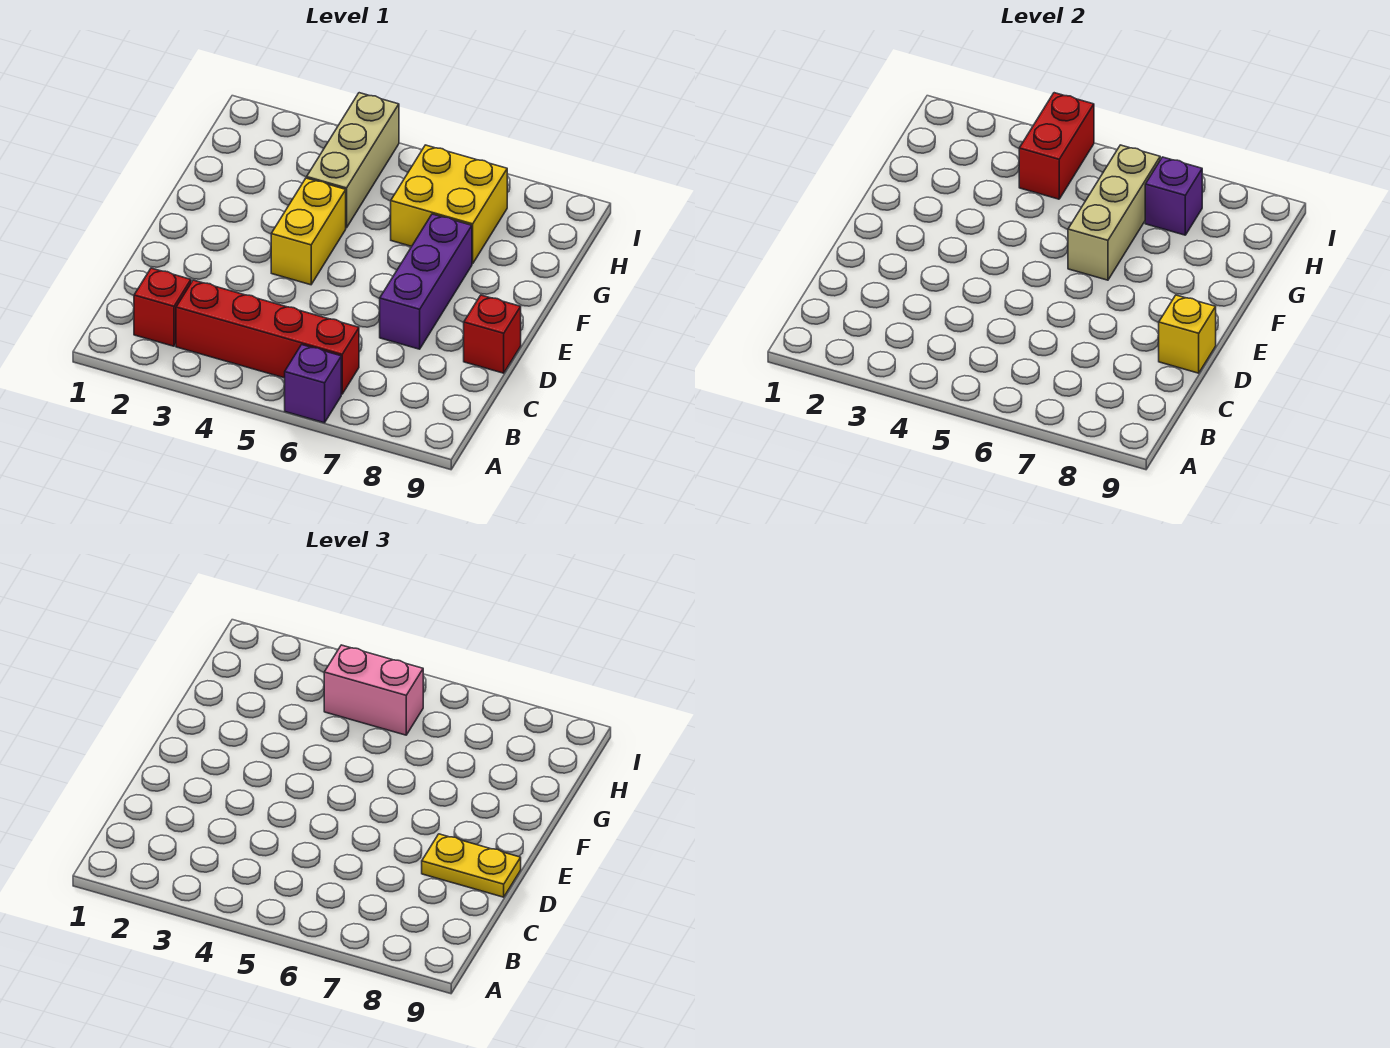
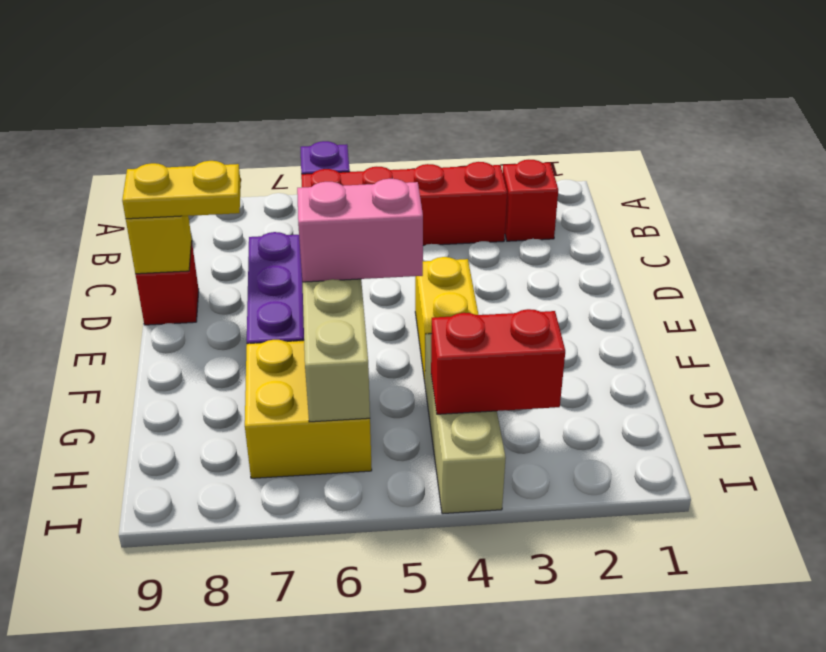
red 1x2 brick [1019,93,1094,199] -> red 1x2 brick turned to [431,309,565,414]
pink 1x2 brick [324,645,423,735] -> pink 1x2 brick moved to [297,179,423,282]
purple 1x1 brick [1145,157,1202,235] -> none

